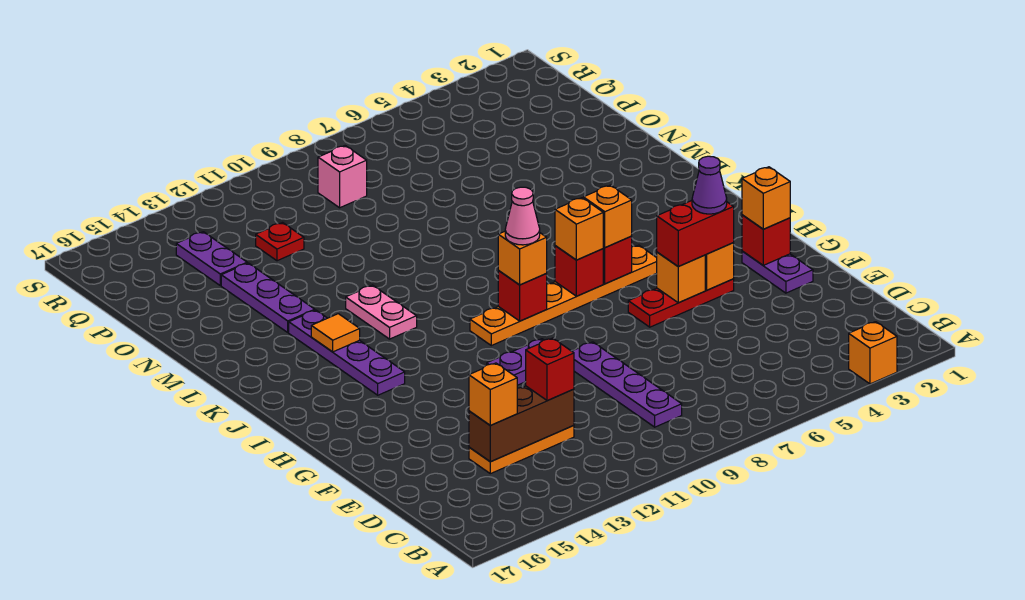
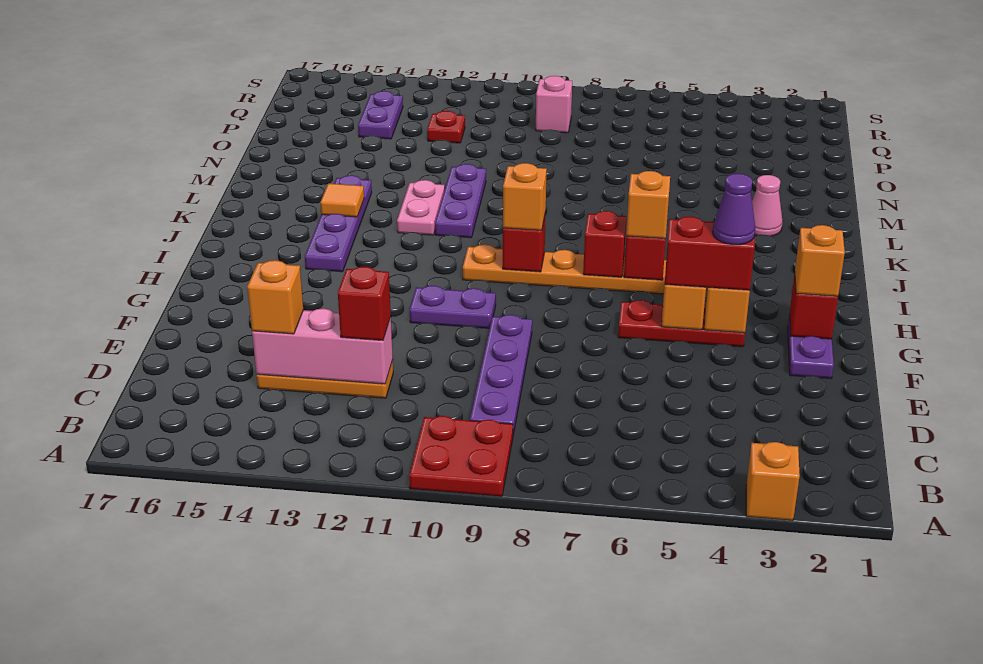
none -> red 2x2 plate [409,416,513,496]
brown 1x3 brick [469,386,574,462] -> pink 1x3 brick [252,308,393,384]
orange 1x1 brick [555,198,603,260] -> none
pink 1x1 cone [505,187,540,245] -> pink 1x1 cone moved to [752,175,783,236]
purple 1x3 plate [221,263,315,332] -> purple 1x3 plate moved to [435,164,486,238]

